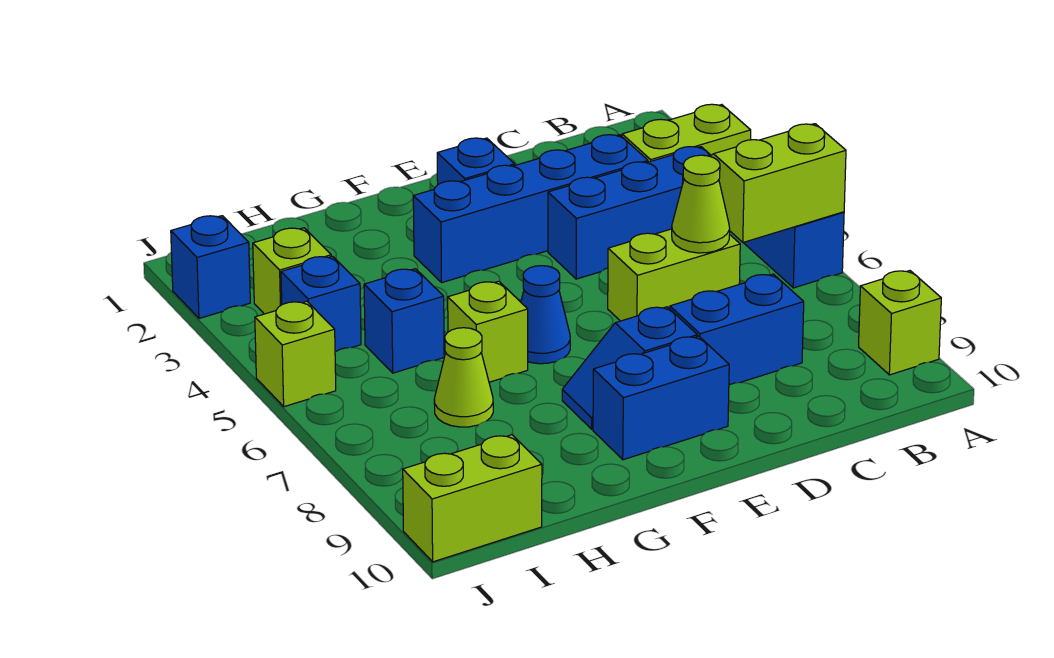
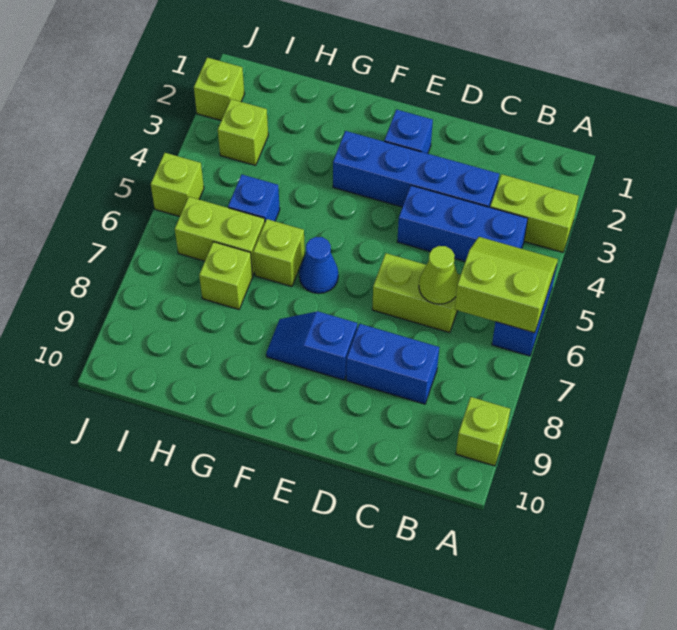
blue 1x2 brick [593,336,729,460] -> none
lime 1x1 cone [434,328,493,427] -> lime 1x1 brick [199,242,253,309]
blue 1x1 brick [281,256,361,352] -> none
lime 1x2 brick [403,435,542,562] -> lime 1x2 brick moved to [175,197,265,275]
blue 1x1 brick [171,216,250,318] -> lime 1x1 brick [194,58,244,120]

